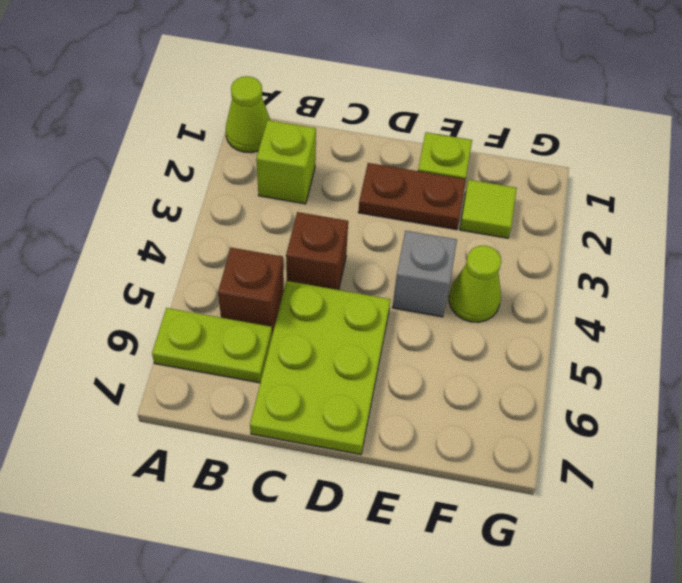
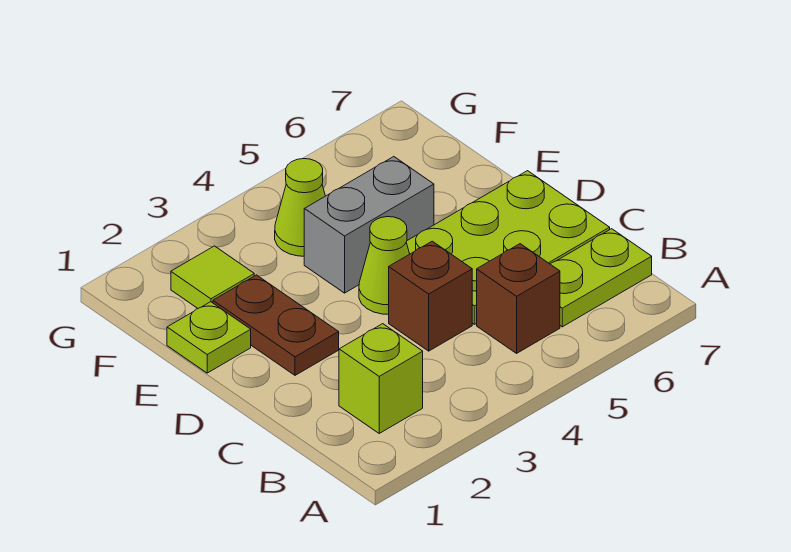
lime 1x1 cone [226,76,270,153] -> lime 1x1 cone moved to [359,217,409,314]
lime 1x2 plate [152,308,272,383] -> lime 1x2 plate turned to [551,229,652,327]
grey 1x1 brick [392,231,457,317] -> grey 1x2 brick [304,157,434,293]

